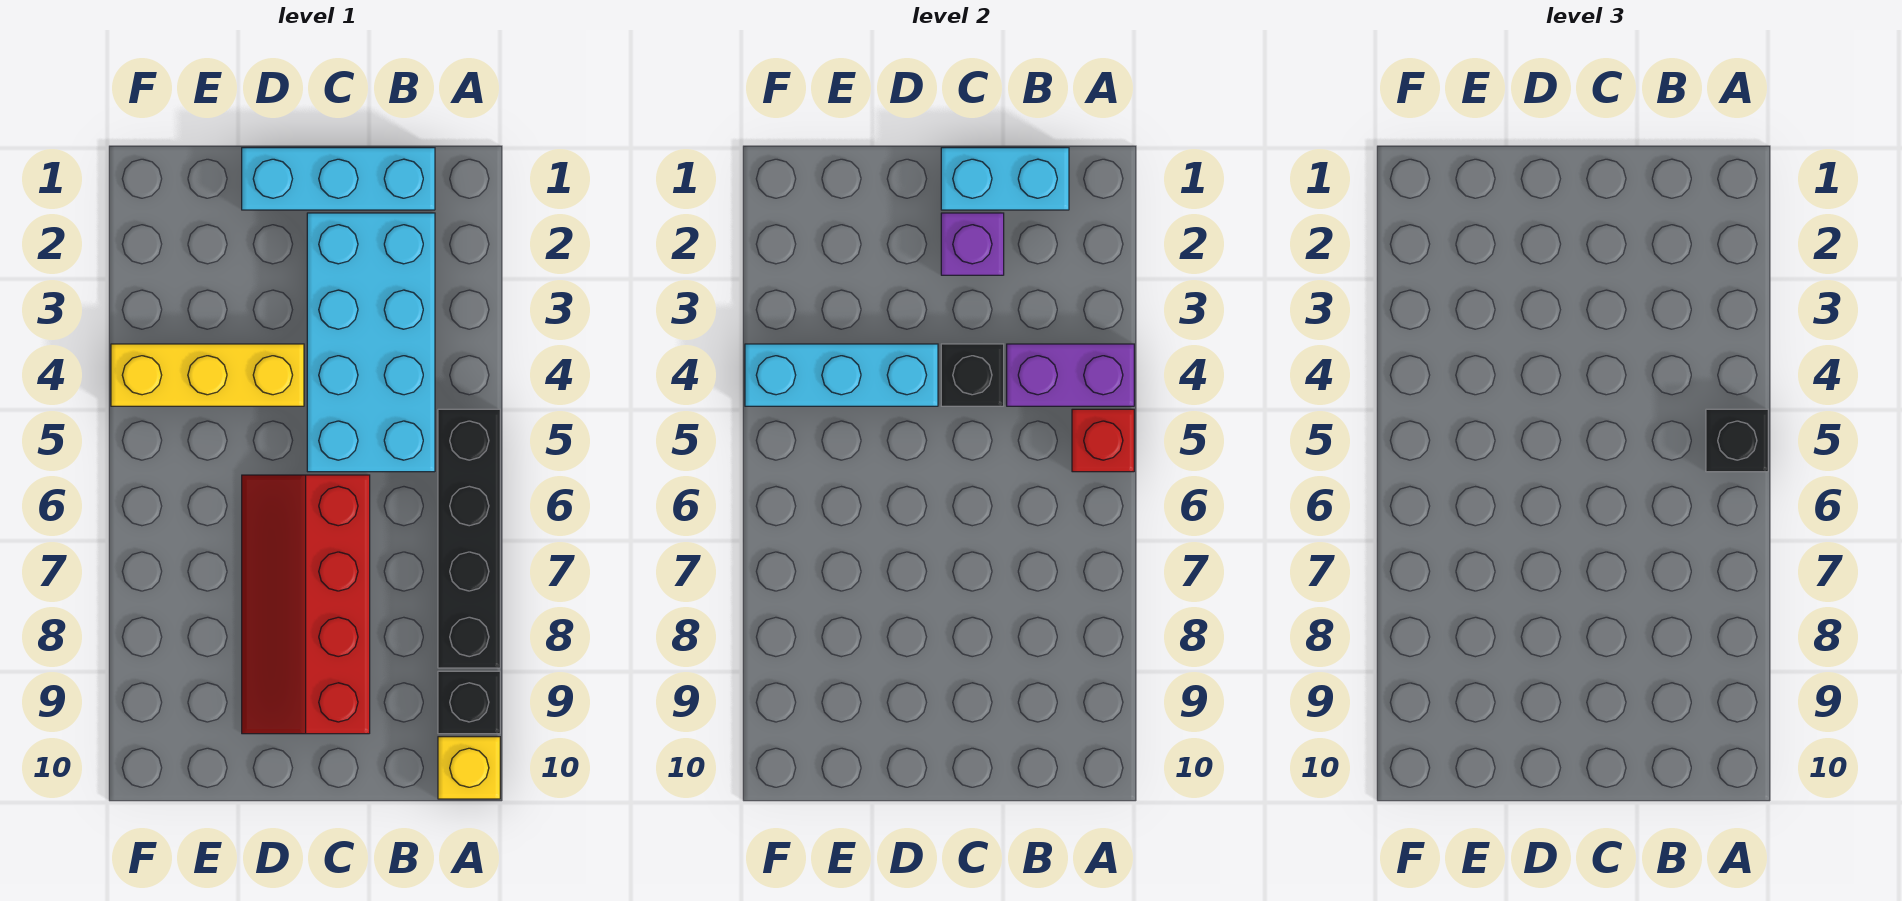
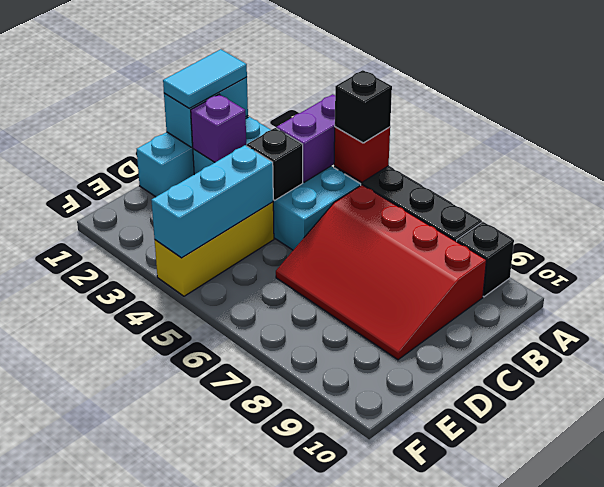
yellow 1x1 brick [438,737,500,799] -> none
none -> cyan 1x2 tile [163,49,247,108]
red 2x4 slope [242,475,370,734] -> red 3x4 slope [276,185,486,360]

